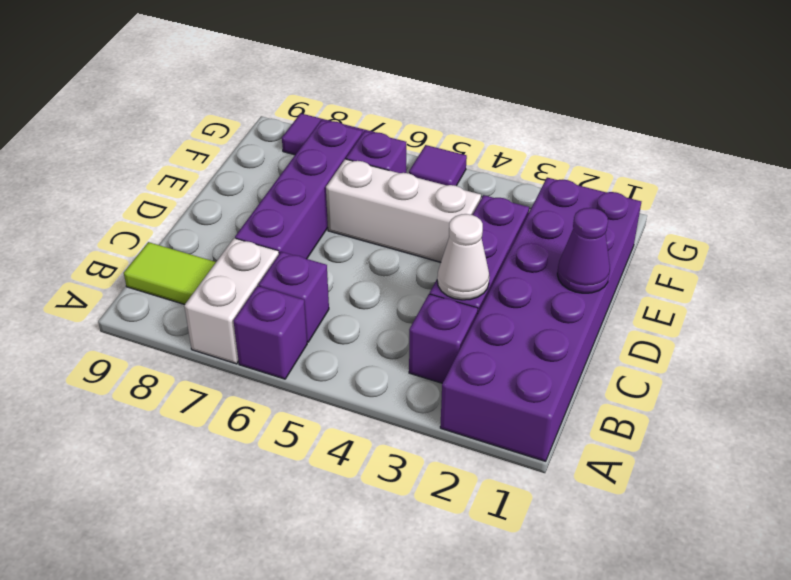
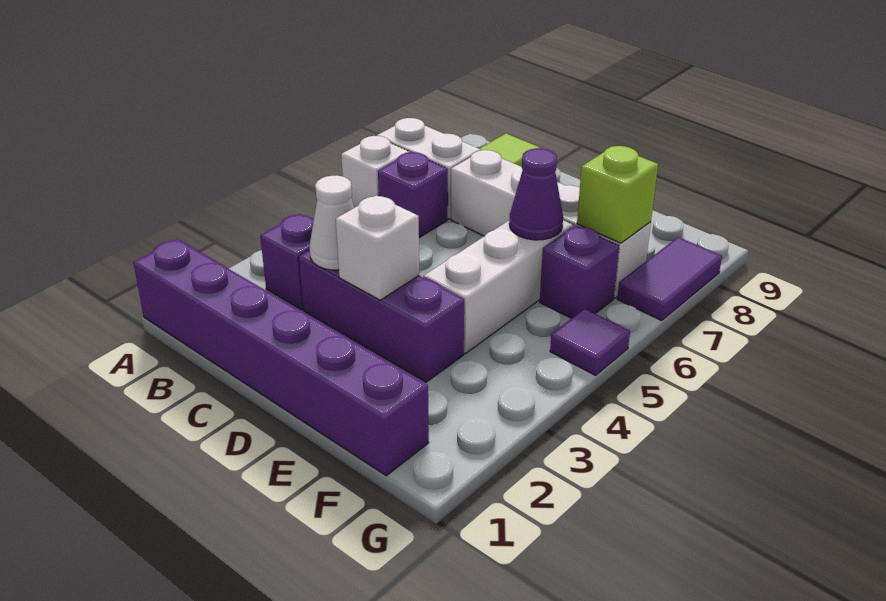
purple 2x6 brick [440,178,641,461] -> purple 1x6 brick [133,239,429,476]
purple 1x1 brick [234,286,307,379] -> white 1x1 brick [341,136,410,208]
purple 1x4 brick [235,120,362,259] -> white 1x4 brick [451,150,651,298]
purple 1x1 cone [557,208,610,293] -> purple 1x1 cone moved to [509,148,563,240]
none -> white 1x1 brick [336,196,419,300]
none -> lime 1x1 brick [577,146,658,243]

